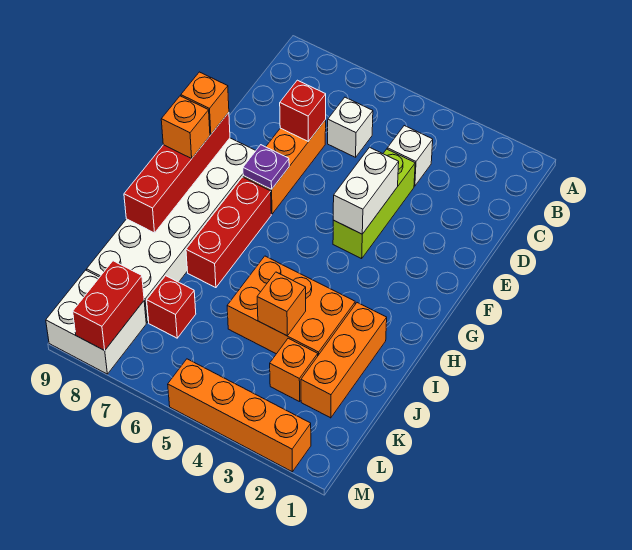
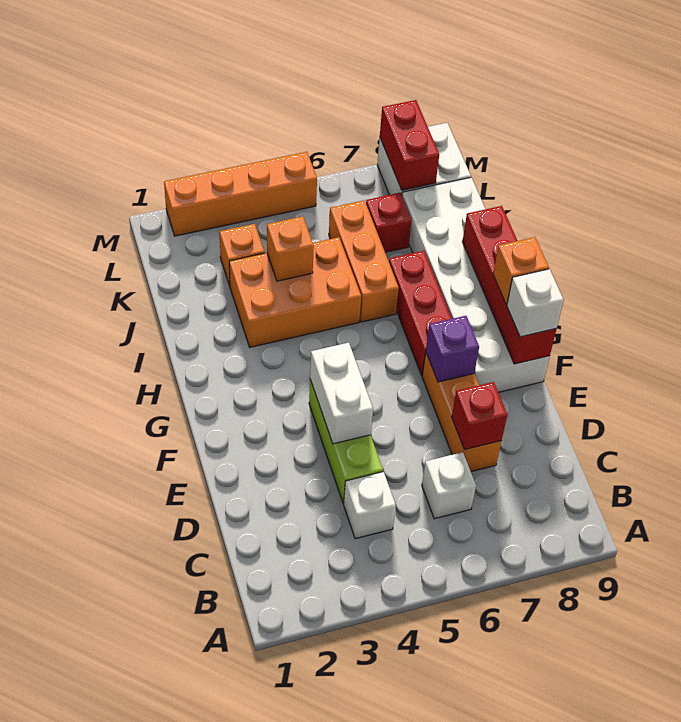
purple 1x1 plate [243,145,289,189] -> purple 1x1 brick [426,316,479,382]
orange 1x1 brick [181,72,229,134] -> white 1x1 brick [507,269,564,337]
orange 1x3 brick [301,303,387,418] -> orange 1x3 brick moved to [329,200,399,322]

